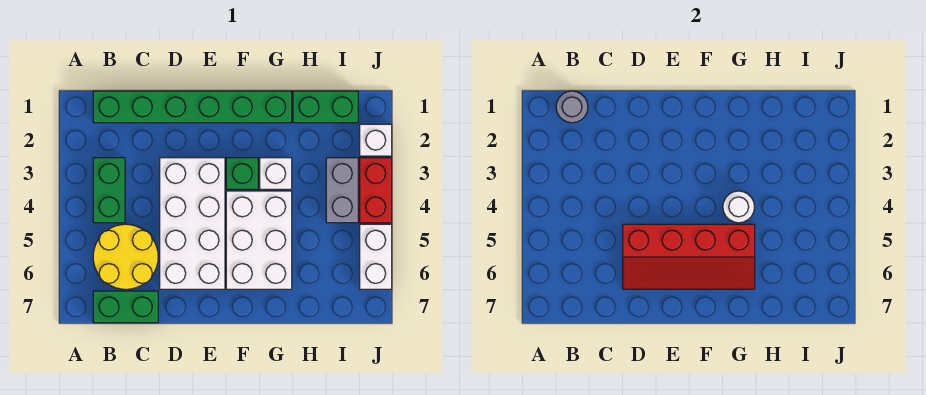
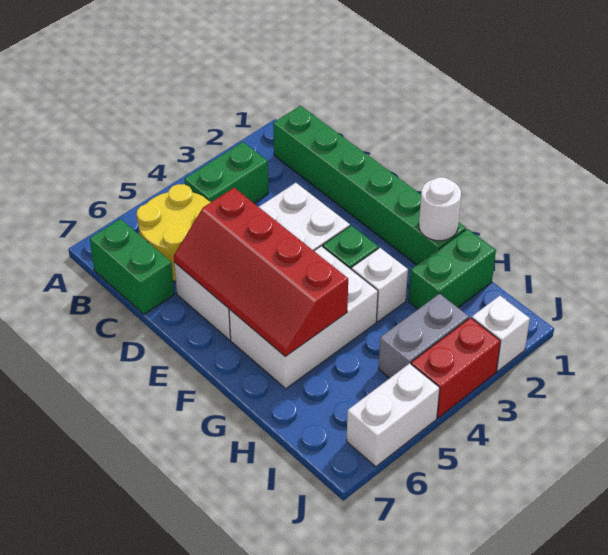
grey 1x1 round brick [556,91,588,123] -> none
white 1x1 round brick [723,191,754,223] -> white 1x1 round brick moved to [419,177,461,241]
green 1x2 brick [293,91,358,123] -> green 1x2 brick turned to [409,229,496,309]

